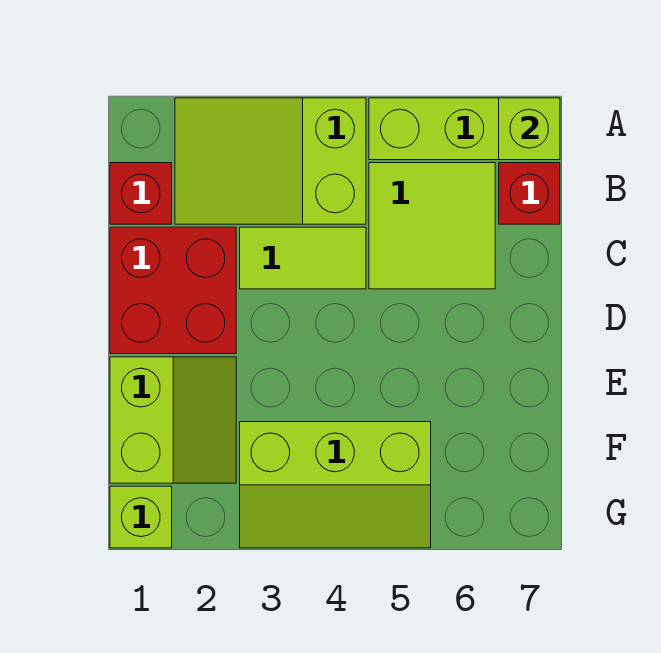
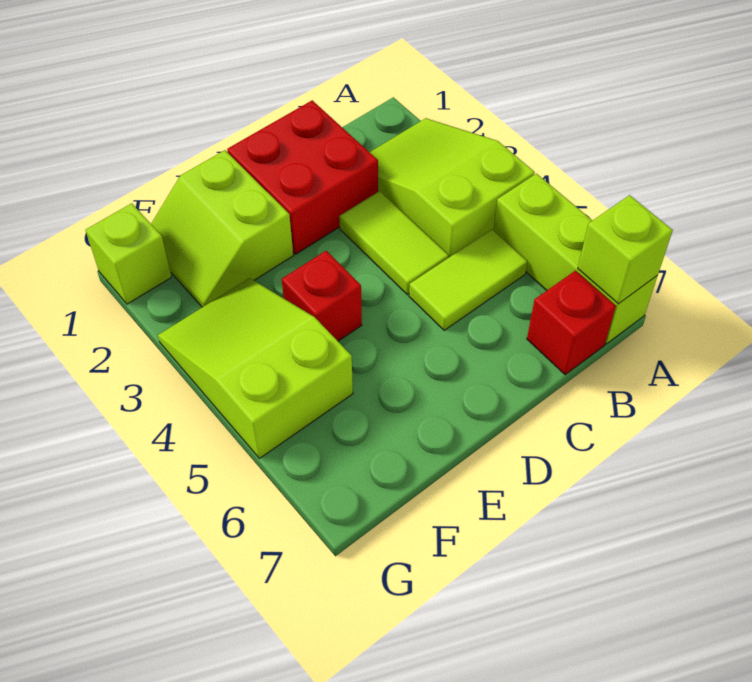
red 1x1 brick [110,163,172,224] -> red 1x1 brick moved to [282,251,362,341]
lime 2x2 tile [369,163,495,289] -> lime 1x2 tile [409,229,527,330]
lime 2x2 slope [110,357,236,483] -> lime 2x2 slope turned to [151,150,293,307]
lime 2x3 slope [240,422,431,548] -> lime 2x3 slope turned to [158,278,353,458]

